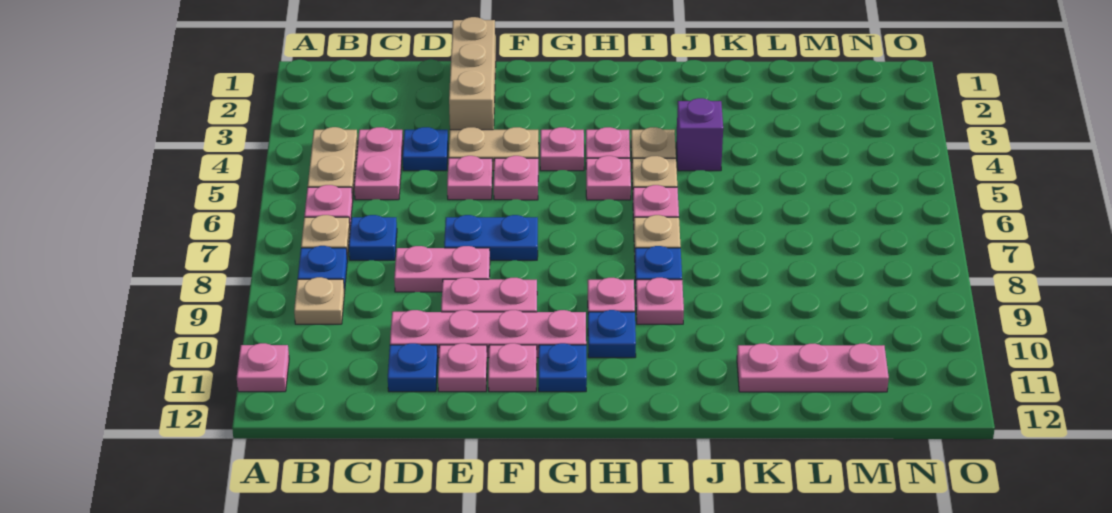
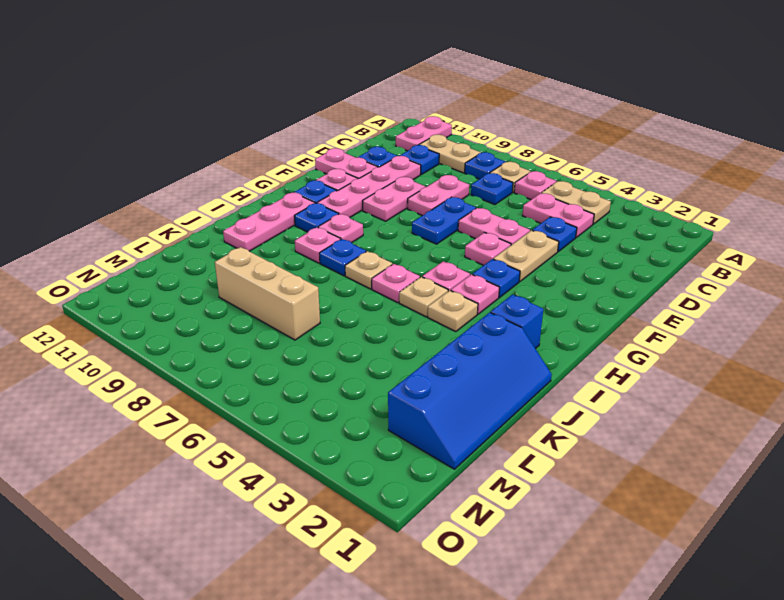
pink 1x1 plate [237,343,289,392] -> pink 1x2 plate [396,116,452,151]
tan 1x1 plate [294,277,344,324] -> tan 1x2 plate [419,135,481,173]
none -> blue 1x1 plate [400,145,439,174]
tan 1x3 brick [449,17,496,130] -> tan 1x3 brick moved to [215,247,320,340]
pink 1x1 plate [447,156,492,200] -> pink 1x2 plate [458,208,530,245]
pink 1x1 plate [438,343,487,392] -> pink 1x2 plate [315,148,377,179]
pink 1x1 plate [540,127,584,171] -> blue 1x1 plate [473,259,520,297]
none -> blue 1x1 brick [491,295,543,349]
none -> blue 2x4 slope [388,312,552,469]
purple 1x1 brick [676,98,723,171] -> none
pink 1x3 plate [737,344,889,392] -> pink 1x3 plate moved to [223,193,315,251]

